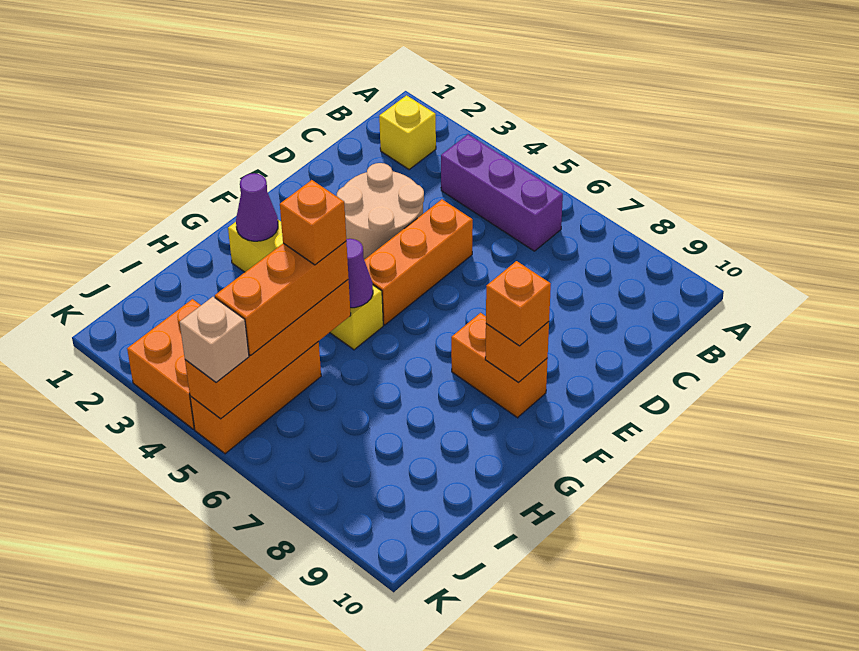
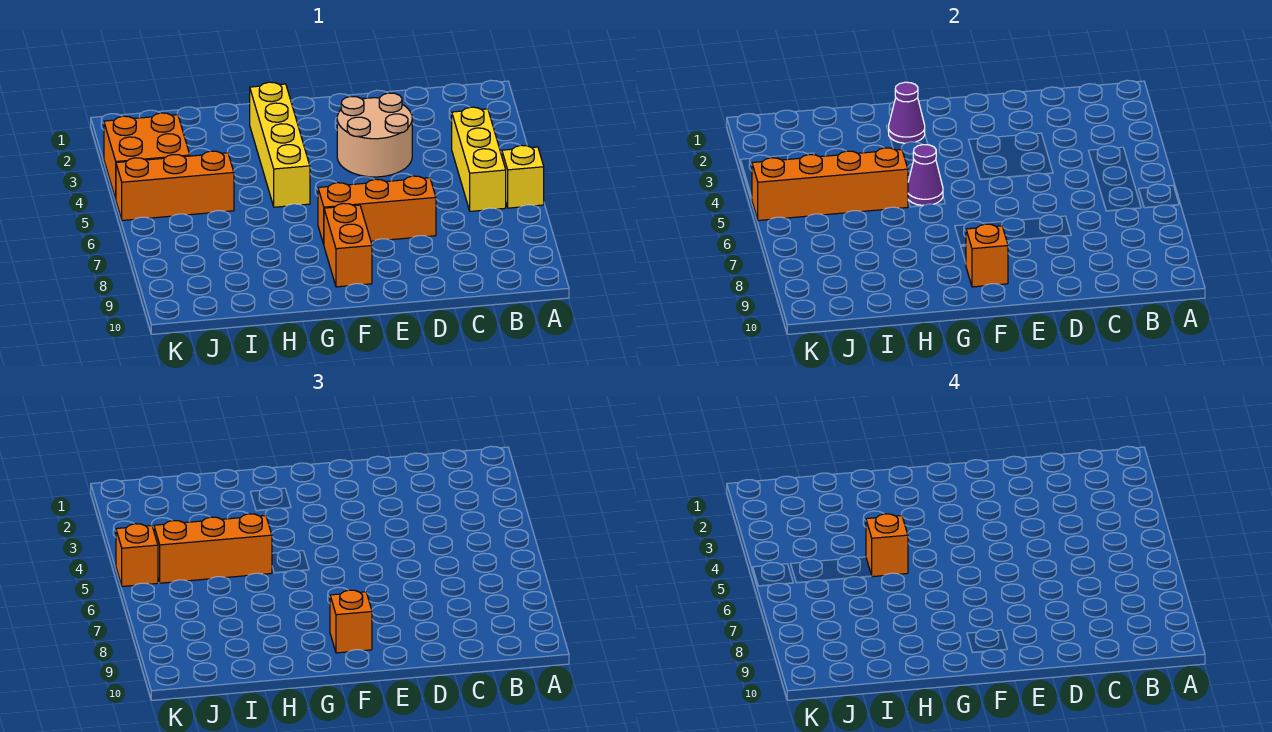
yellow 1x1 brick [379,95,436,170] -> yellow 1x1 brick moved to [502,145,544,208]
purple 1x3 brick [441,134,563,251] -> yellow 1x3 brick [452,107,506,211]
orange 1x3 brick [364,199,473,325] -> orange 1x3 brick moved to [318,176,436,244]
tan 1x1 brick [180,297,249,382] -> orange 1x1 brick [116,524,158,587]

